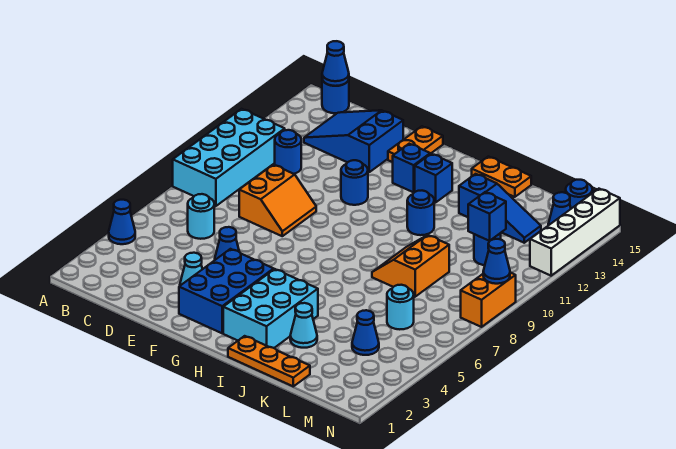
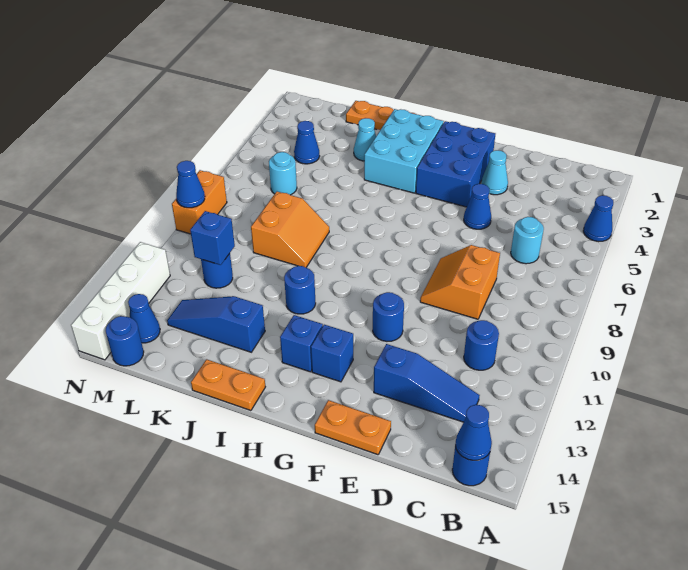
cyan 2x4 brick [173,109,285,206] -> none
blue 2x3 slope [304,110,404,172] -> blue 1x3 slope [374,344,480,422]
orange 1x2 plate [388,126,443,162] -> orange 1x2 plate turned to [315,400,391,455]

